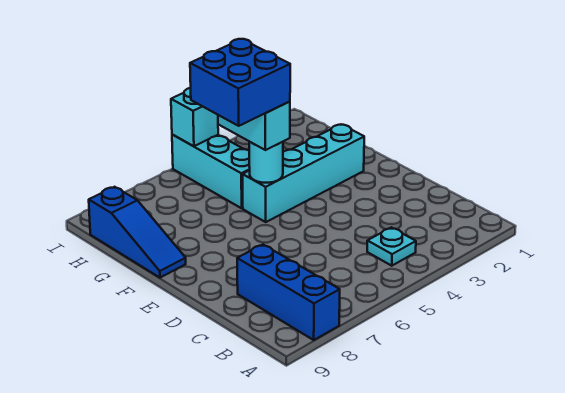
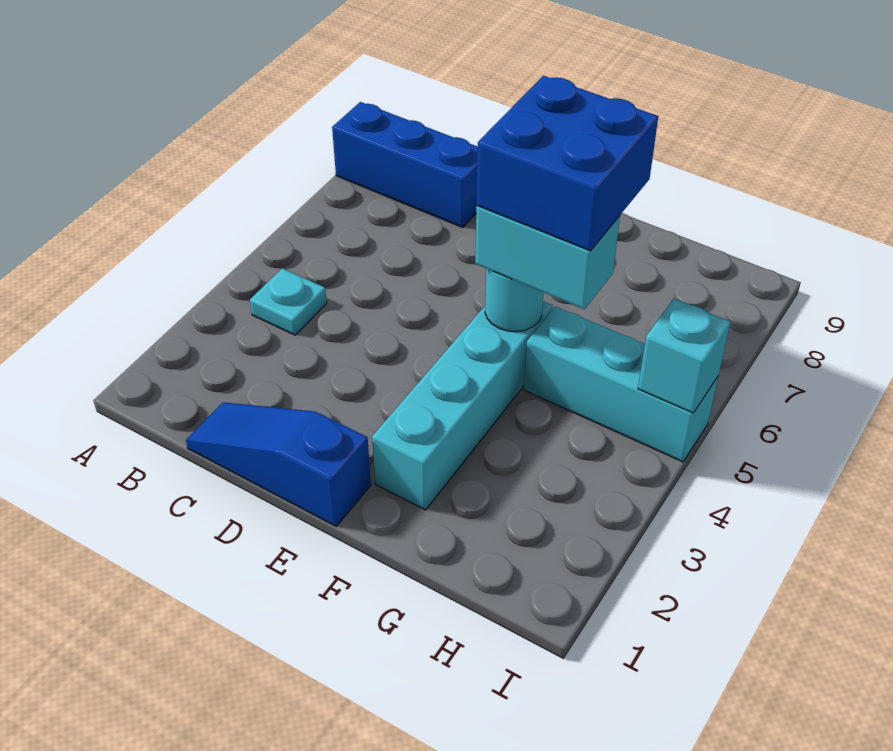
blue 1x3 slope [89,187,186,278] -> blue 1x3 slope moved to [186,402,371,526]

